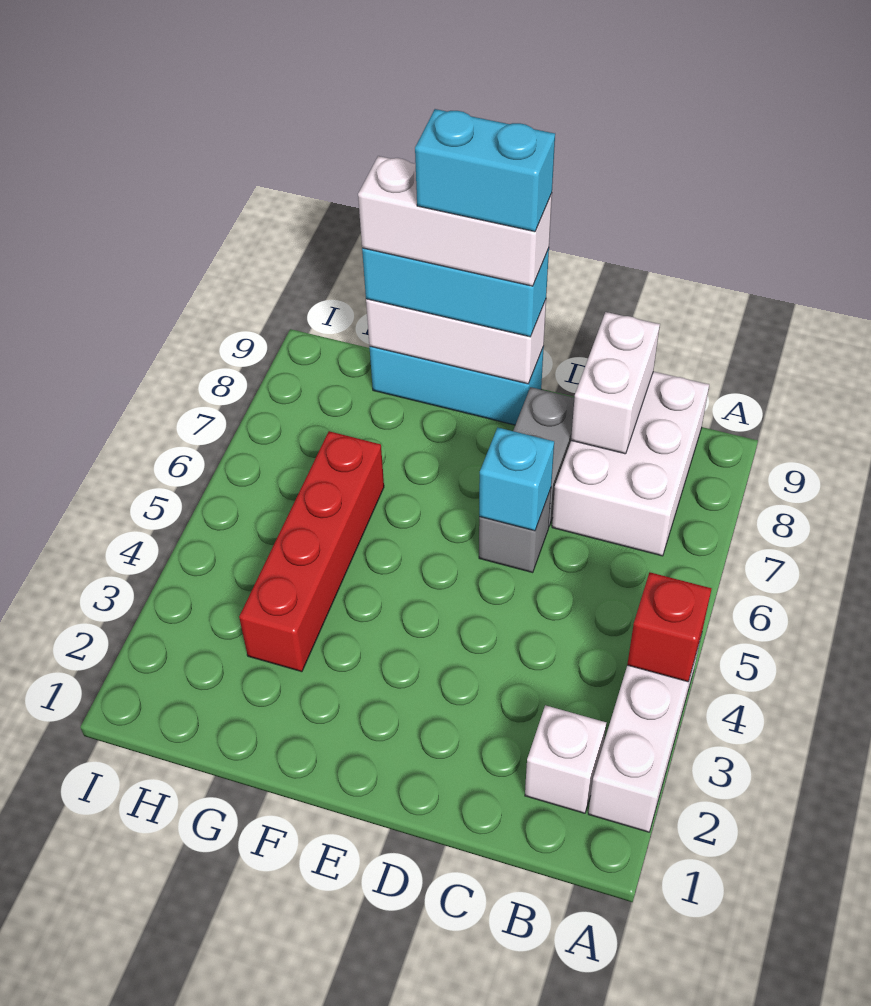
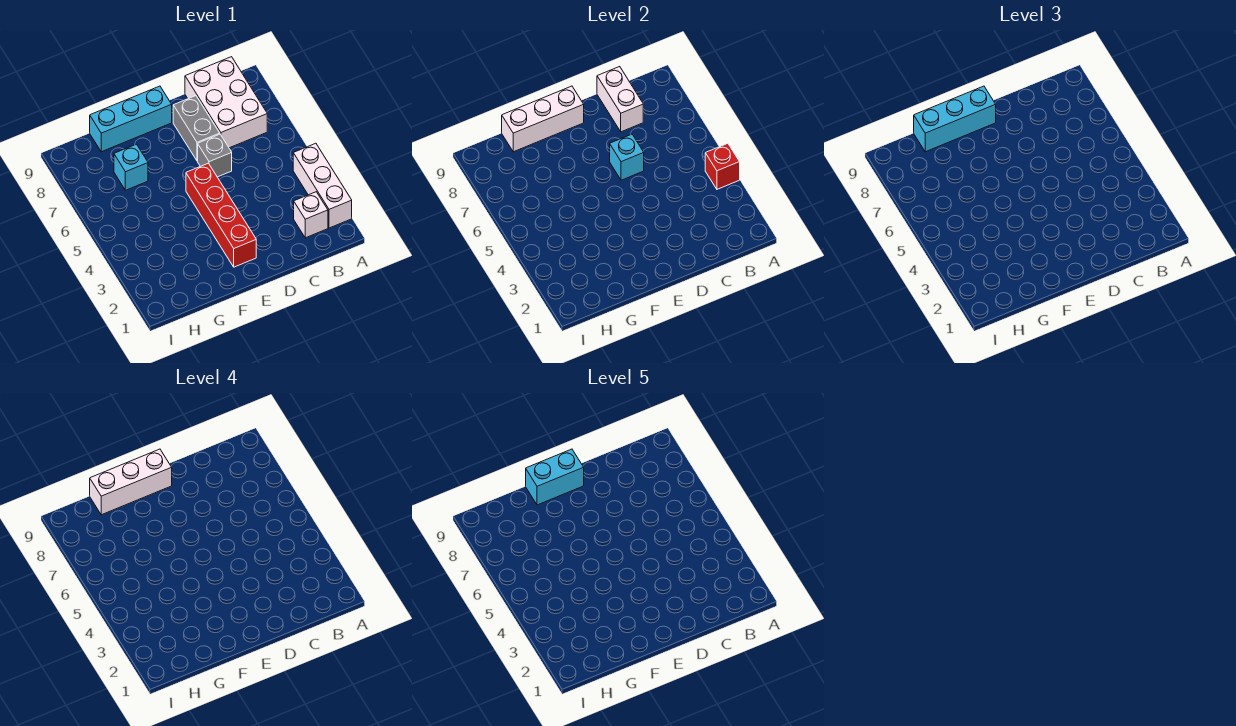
red 1x4 brick [239,431,384,672] -> red 1x4 brick moved to [186,163,256,267]
none -> cyan 1x1 brick [114,144,148,190]

